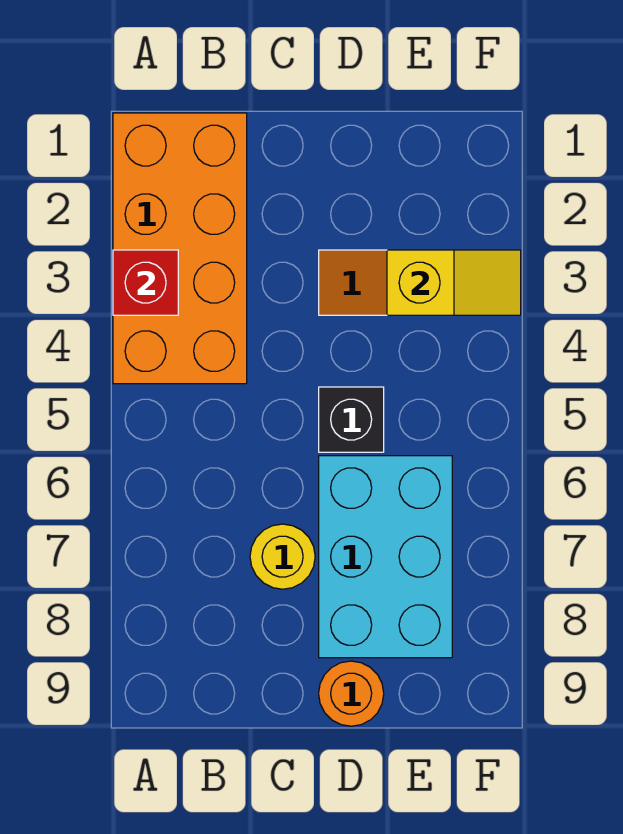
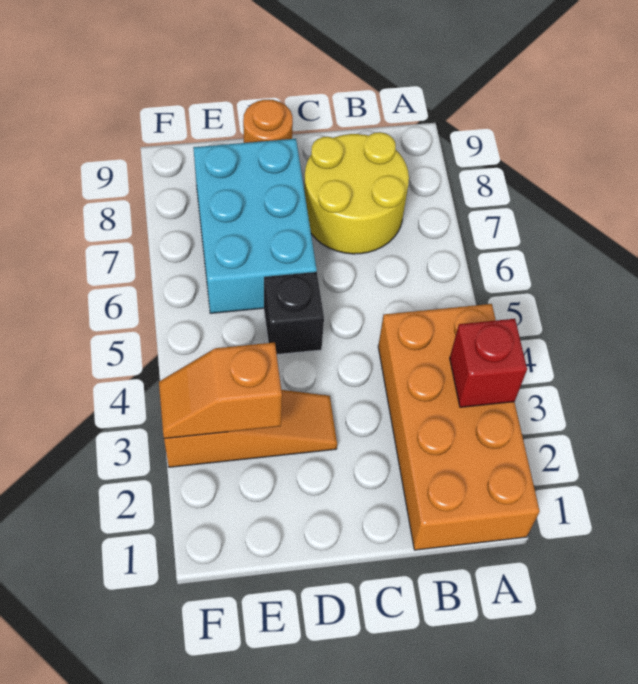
yellow 1x1 round brick [250,524,315,589] -> yellow 2x2 round brick [304,132,409,254]
yellow 1x2 slope [387,250,521,315] -> orange 1x2 slope [159,342,282,439]

